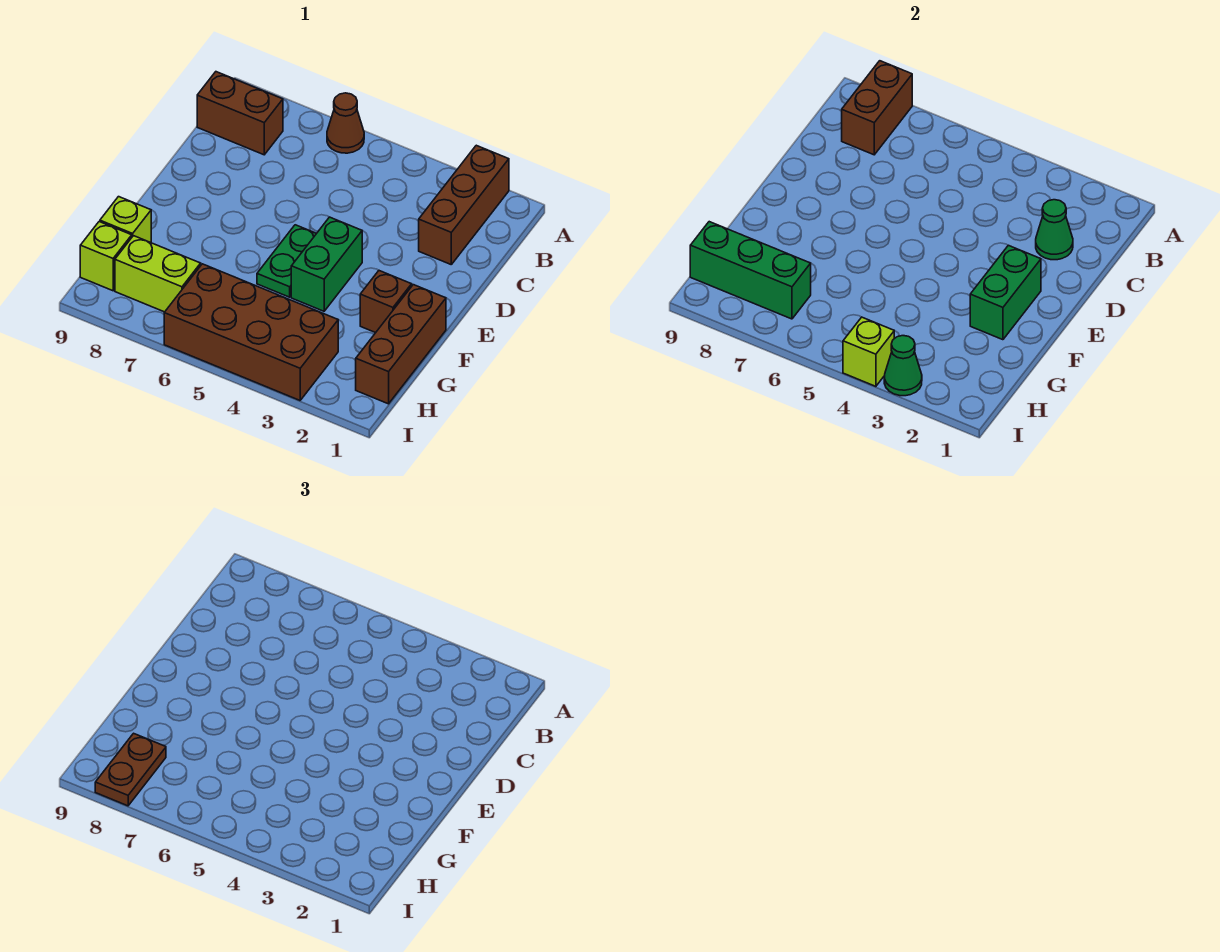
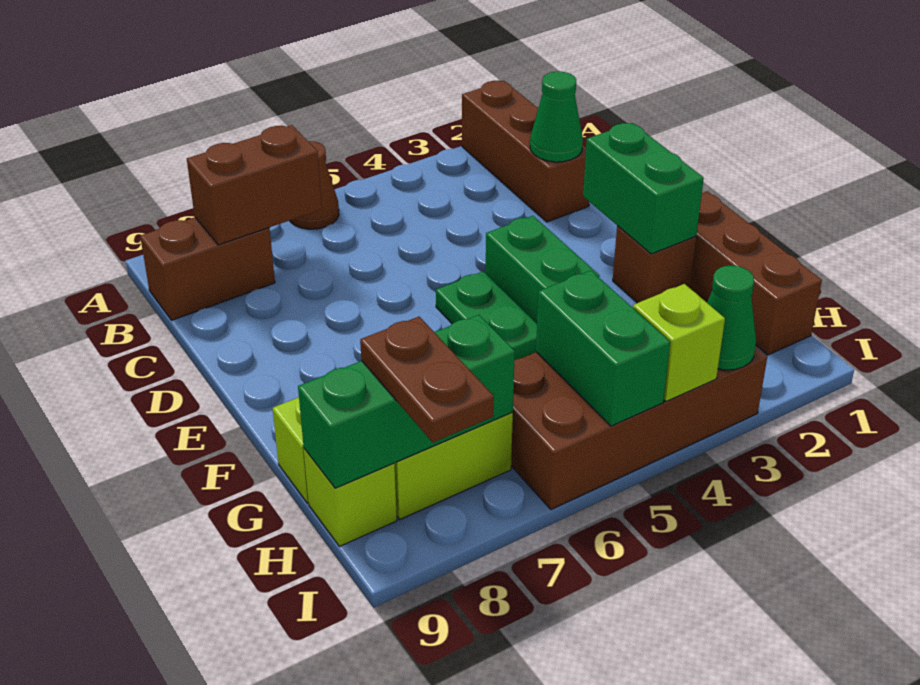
brown 1x2 brick [842,61,912,155] -> brown 1x2 brick turned to [187,125,322,245]
none -> green 1x2 brick [536,270,670,426]

